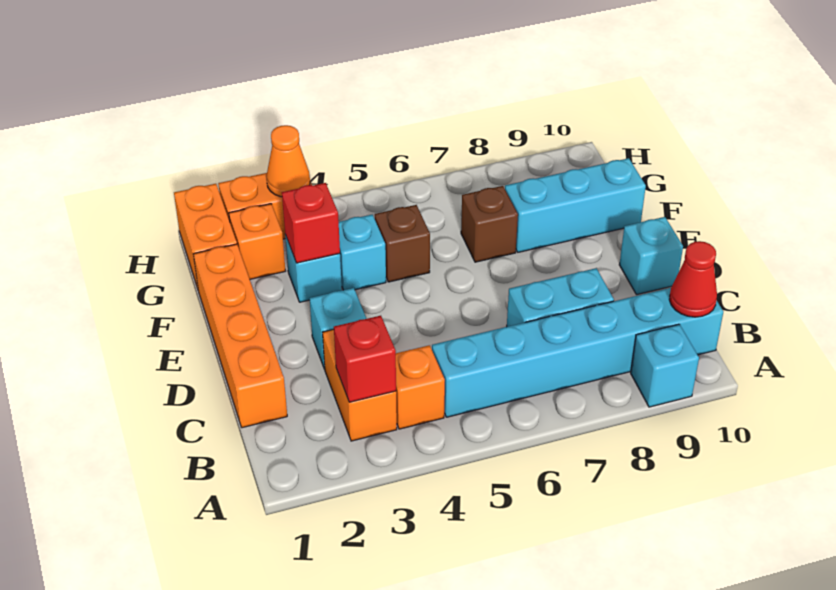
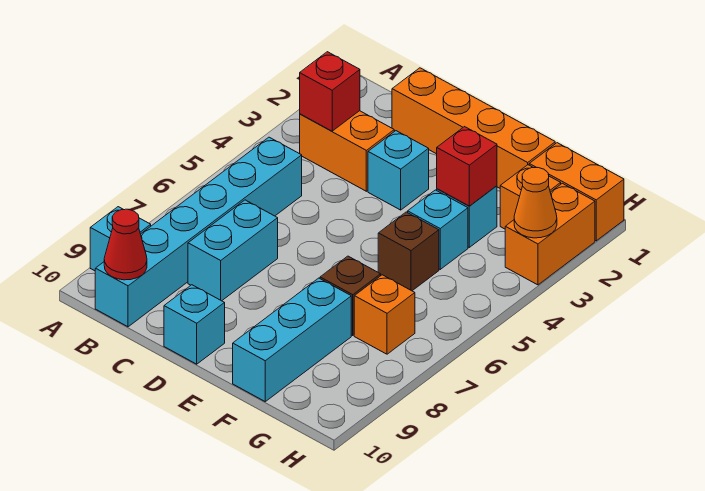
orange 1x1 brick [396,345,445,429] -> orange 1x1 brick moved to [354,275,415,354]

